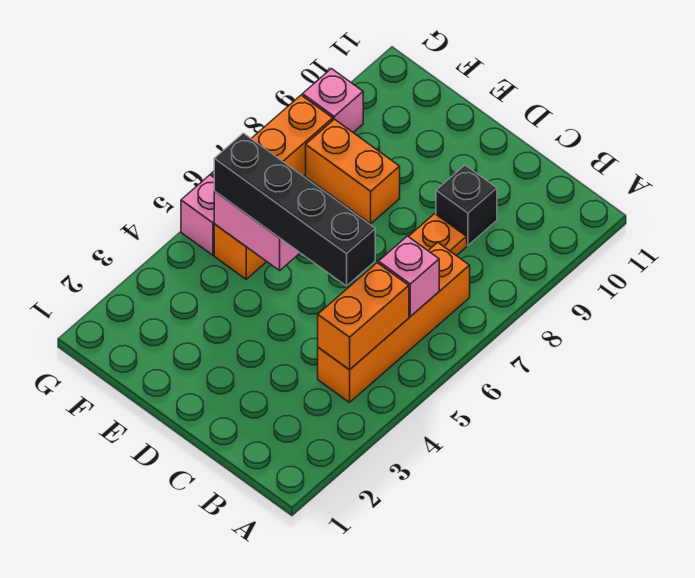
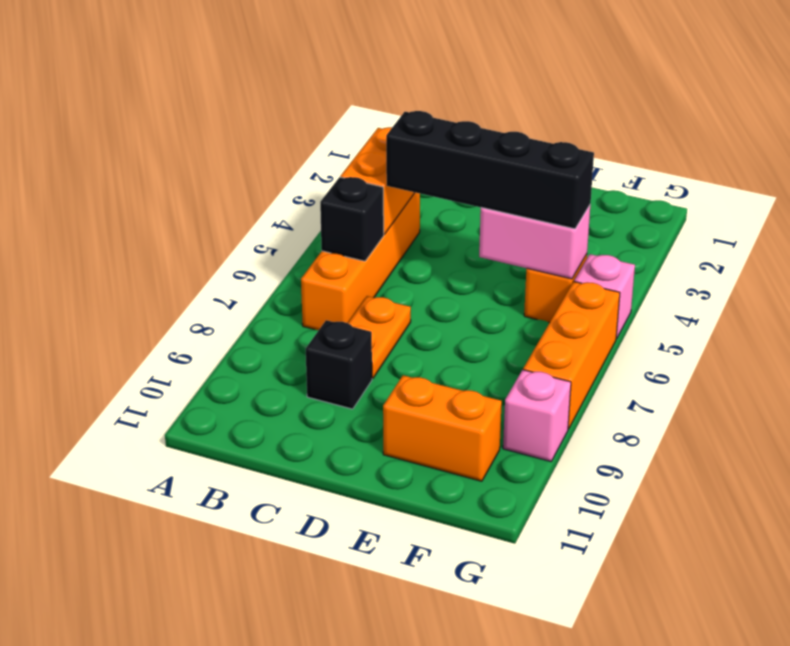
pink 1x1 brick [378,236,439,317] -> black 1x1 brick [320,177,384,261]
orange 1x2 brick [306,119,400,224] -> orange 1x2 brick moved to [383,375,502,481]

